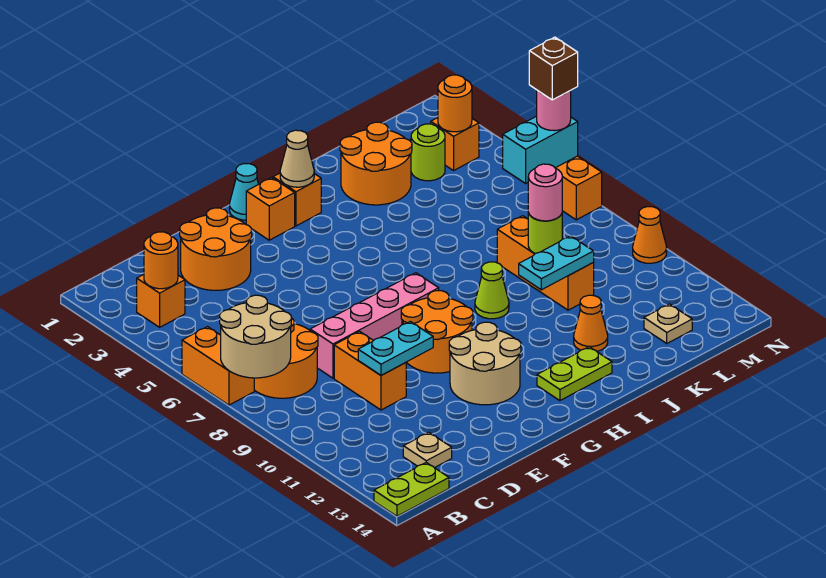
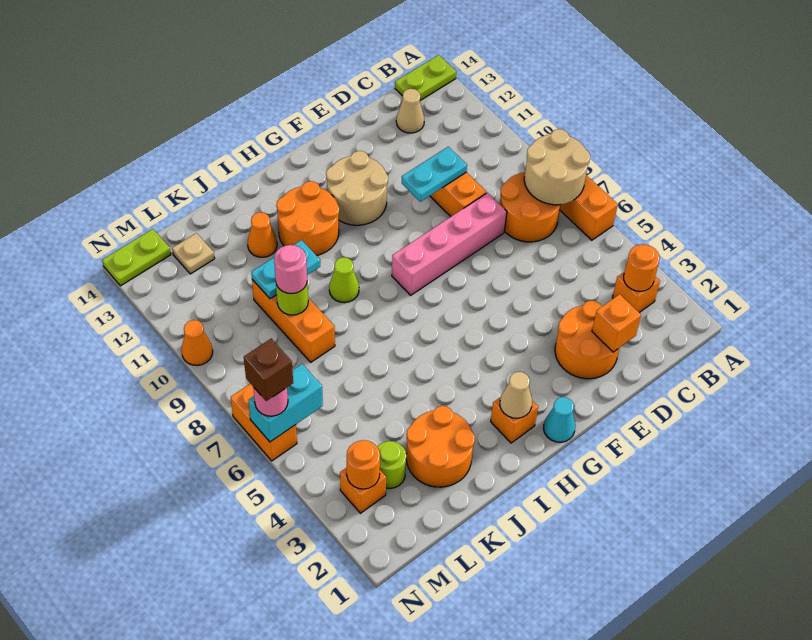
tan 1x1 plate [403,432,452,468] -> tan 1x1 cone [396,89,424,133]
orange 2x2 round brick [401,291,473,373] -> orange 2x2 round brick moved to [276,181,339,256]
orange 1x1 brick [246,178,295,240] -> orange 1x1 brick moved to [592,294,641,352]
lime 1x2 plate [537,347,612,401] -> lime 1x2 plate moved to [102,229,171,286]

